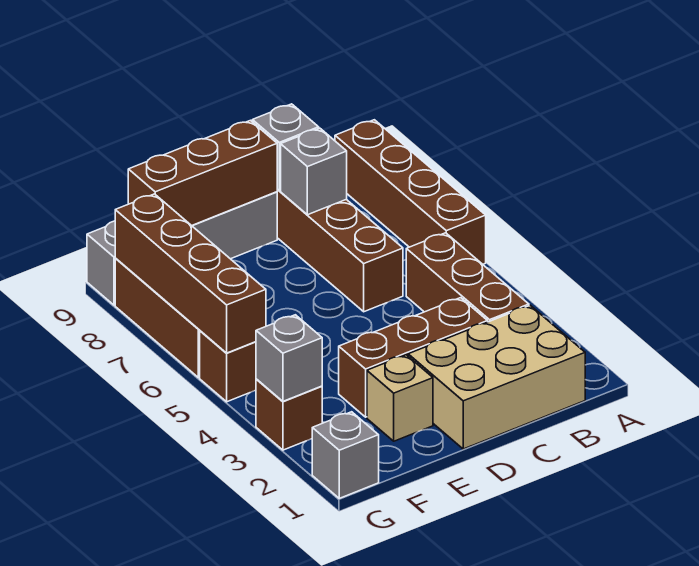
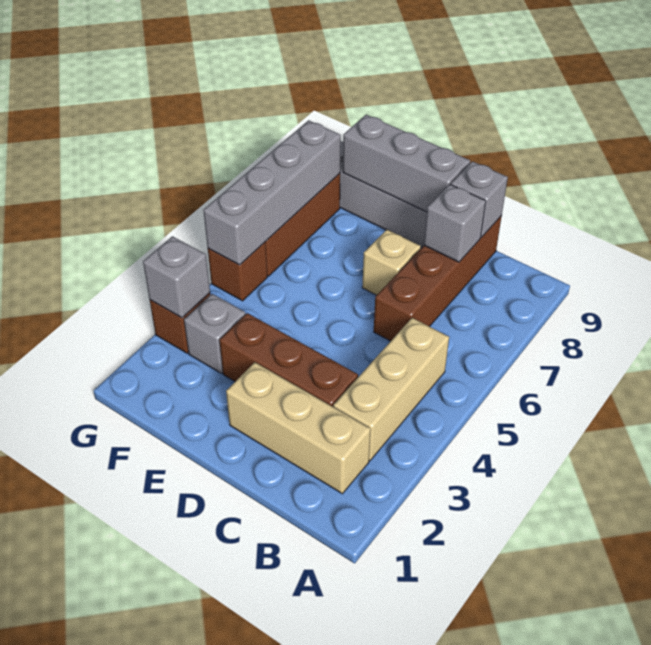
brown 1x4 brick [335,120,486,264] -> none
tan 2x3 brick [408,305,585,449] -> tan 1x3 brick [226,362,371,494]
brown 1x3 brick [406,233,529,322] -> tan 1x3 brick [333,318,449,461]
brown 1x3 brick [128,120,277,226] -> grey 1x3 brick [343,115,470,212]
tan 1x1 brick [367,355,433,441] -> tan 1x1 brick moved to [362,230,421,295]
grey 1x1 brick [312,412,379,498] -> grey 1x1 brick moved to [184,294,246,373]
brown 1x4 brick [115,194,266,353] -> grey 1x4 brick [203,120,341,265]

